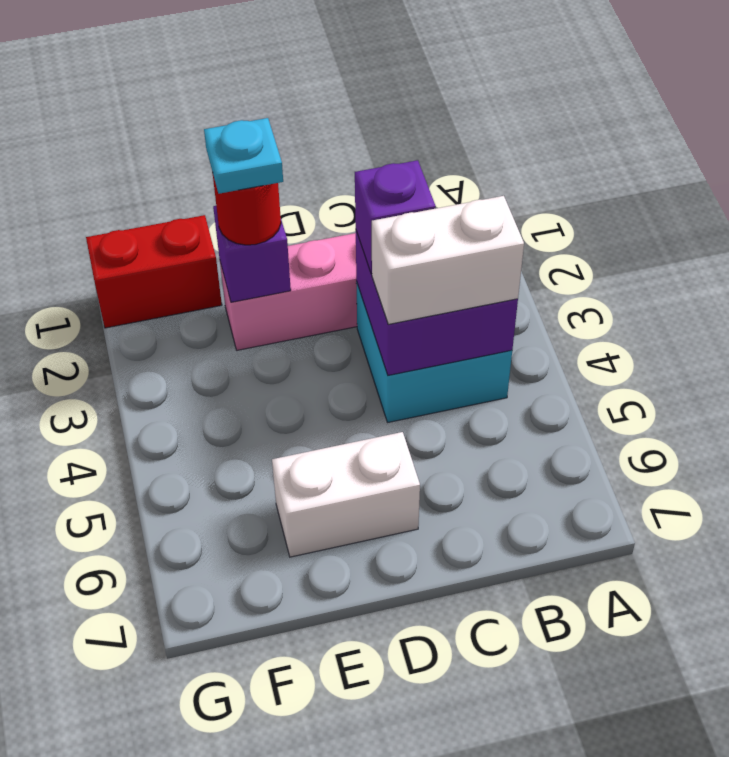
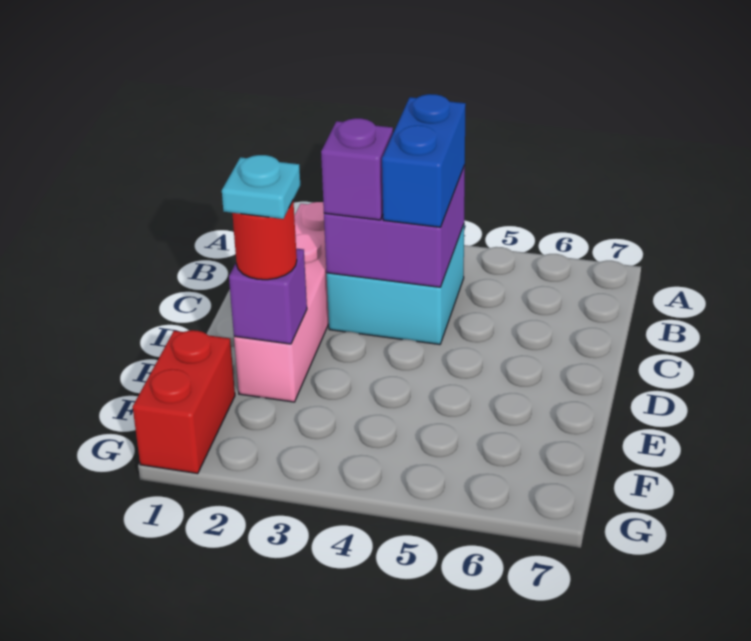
white 1x2 brick [372,196,524,324] -> blue 1x2 brick [382,94,466,227]
white 1x2 brick [272,432,420,557] -> none

